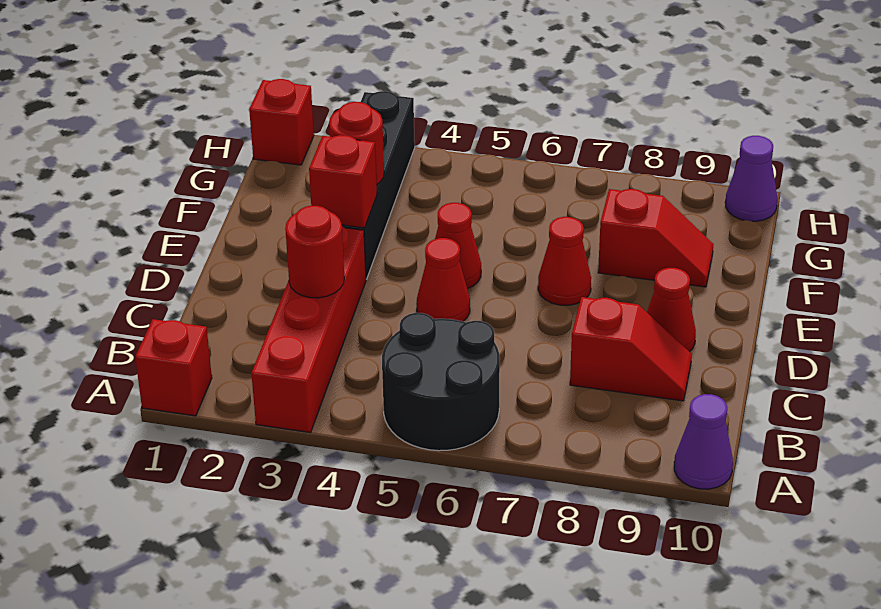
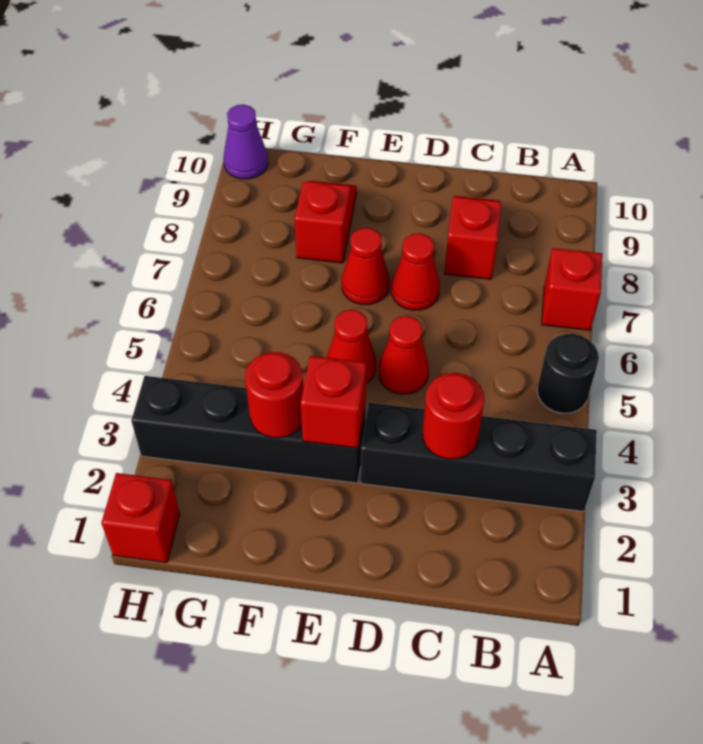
red 1x1 brick [135,319,212,416] -> red 1x1 brick moved to [541,248,602,330]
red 1x4 brick [251,226,366,433] -> black 1x4 brick [361,403,597,511]
black 2x2 round brick [382,313,500,451] -> black 1x1 round brick [537,334,599,413]
purple 1x1 cone [674,394,733,489] -> none
red 1x1 cone [647,268,696,352] -> red 1x1 cone moved to [392,233,440,310]

